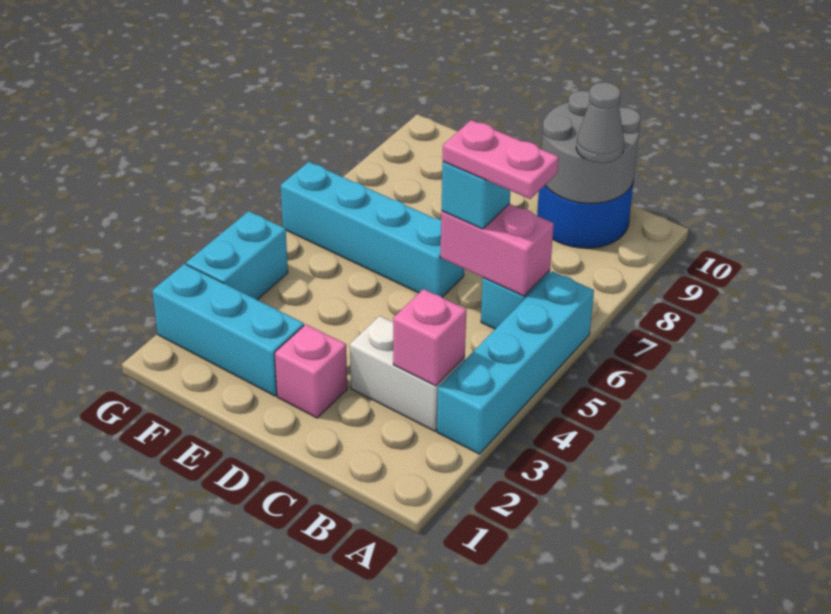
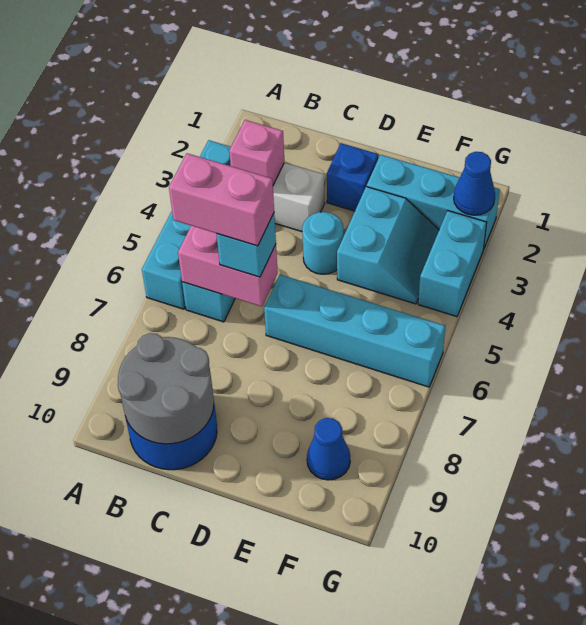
pink 1x2 plate [443,120,559,199] -> pink 1x2 brick [169,153,274,246]
grey 1x1 cone [576,82,624,163] -> none
pink 1x1 brick [275,324,347,418] -> blue 1x1 brick [327,143,378,211]
none -> cyan 1x1 round brick [302,212,344,274]
none -> cyan 2x2 slope [337,187,439,304]
none -> blue 1x1 cone [307,418,350,480]
none -> blue 1x1 cone [454,152,495,215]

